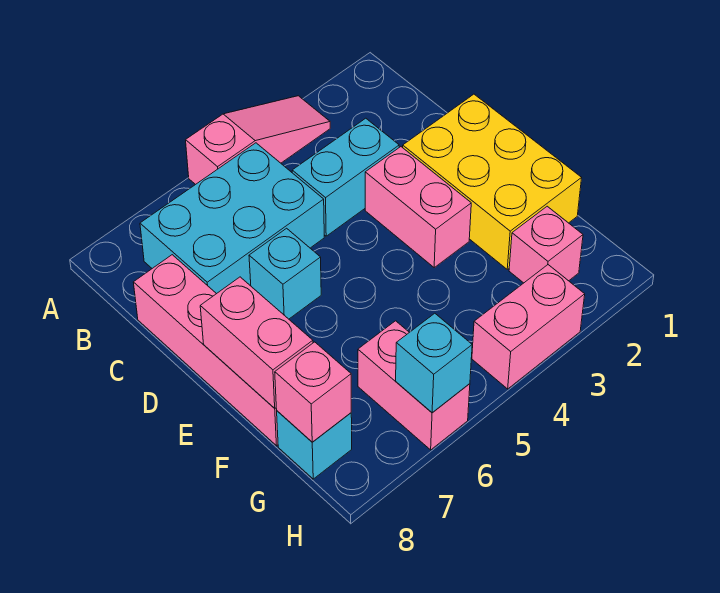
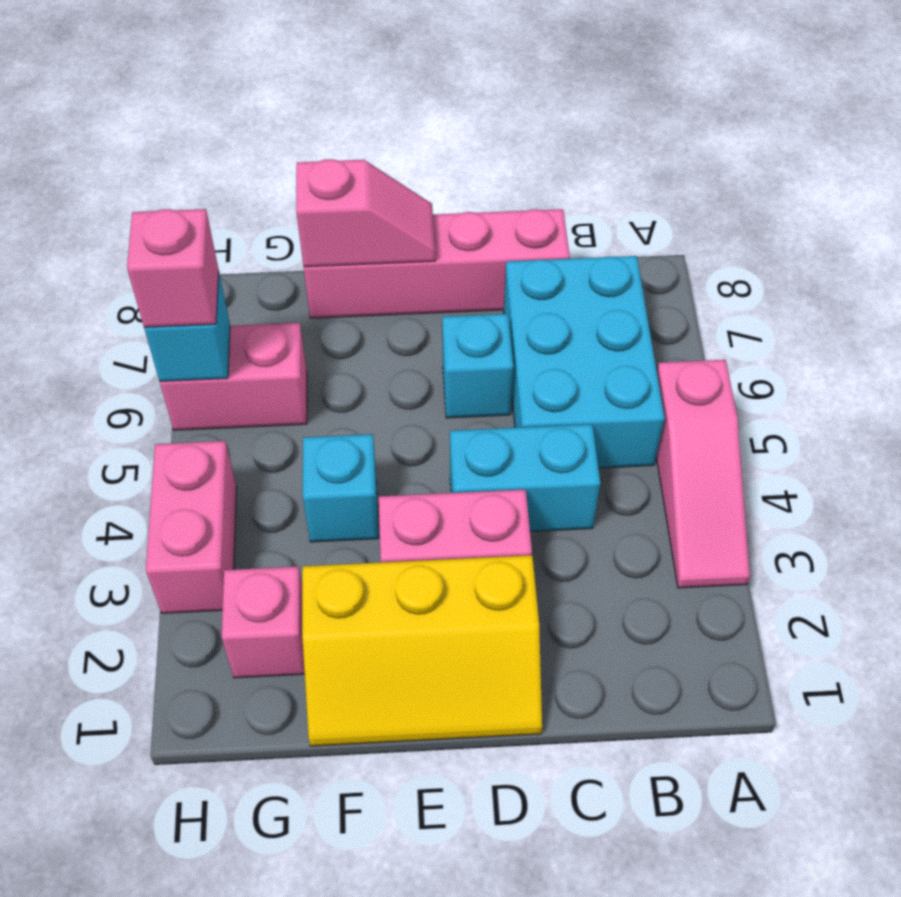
cyan 1x2 brick [292,118,399,236] -> cyan 1x2 brick turned to [450,424,600,531]
yellow 2x3 brick [403,94,582,269] -> yellow 2x3 slope [302,555,542,746]
pink 1x2 brick [200,277,313,408] -> pink 1x2 slope [296,159,435,267]
cyan 1x1 brick [277,411,352,479] -> cyan 1x1 brick moved to [303,434,379,542]
pink 1x1 brick [275,342,351,442] -> pink 1x1 brick moved to [127,209,219,327]

